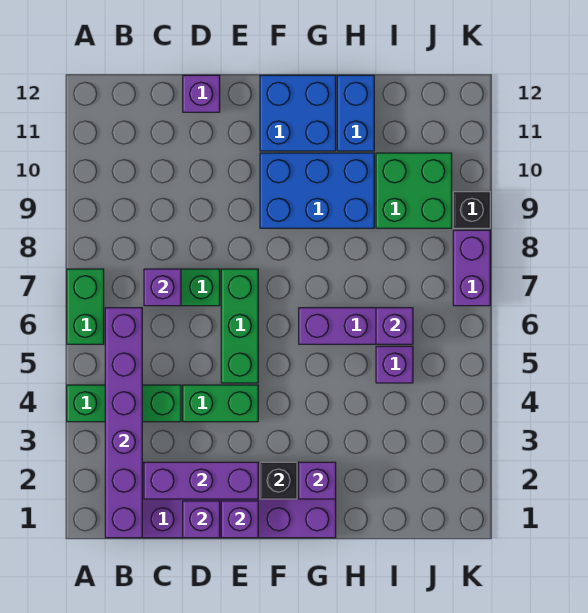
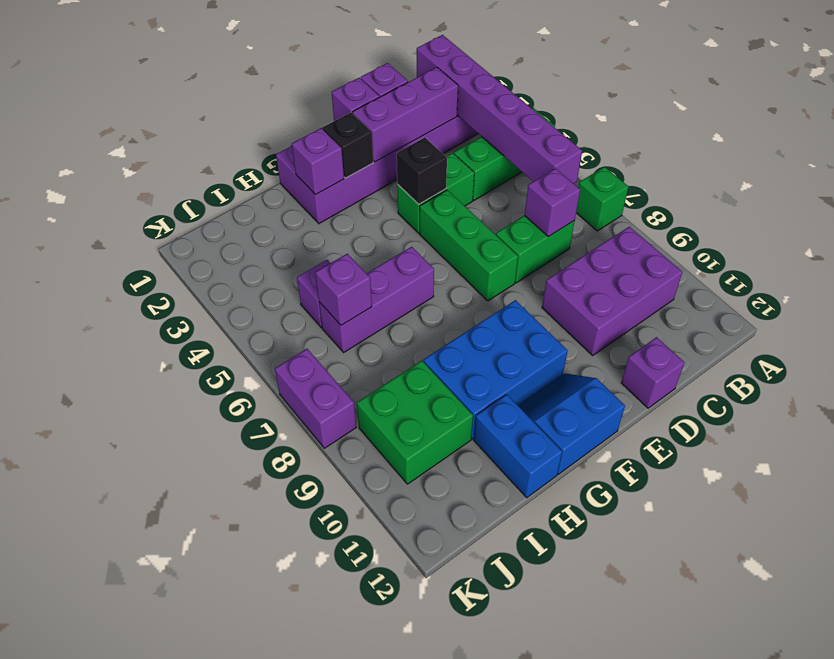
green 1x2 brick [67,269,104,344] -> green 1x1 brick [576,167,628,231]
none -> purple 2x3 brick [542,227,682,355]
blue 2x2 brick [260,75,336,151] -> blue 2x2 slope [518,373,625,474]
black 1x1 brick [453,192,490,228] -> black 1x1 brick moved to [397,138,447,204]

